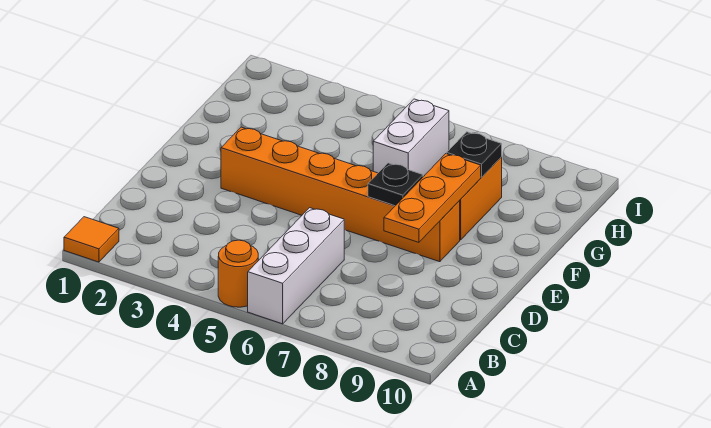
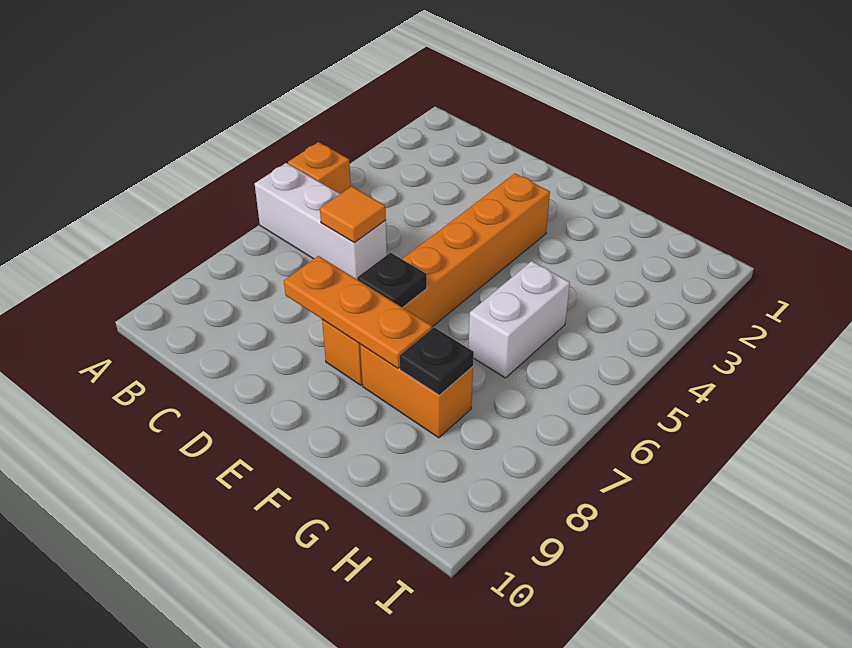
orange 1x1 tile [64,217,119,262] -> orange 1x1 tile moved to [320,186,386,242]
orange 1x1 round brick [218,240,258,307] -> orange 1x1 brick [288,142,351,194]
white 1x2 brick [373,99,449,177] -> white 1x2 brick turned to [468,261,570,378]

